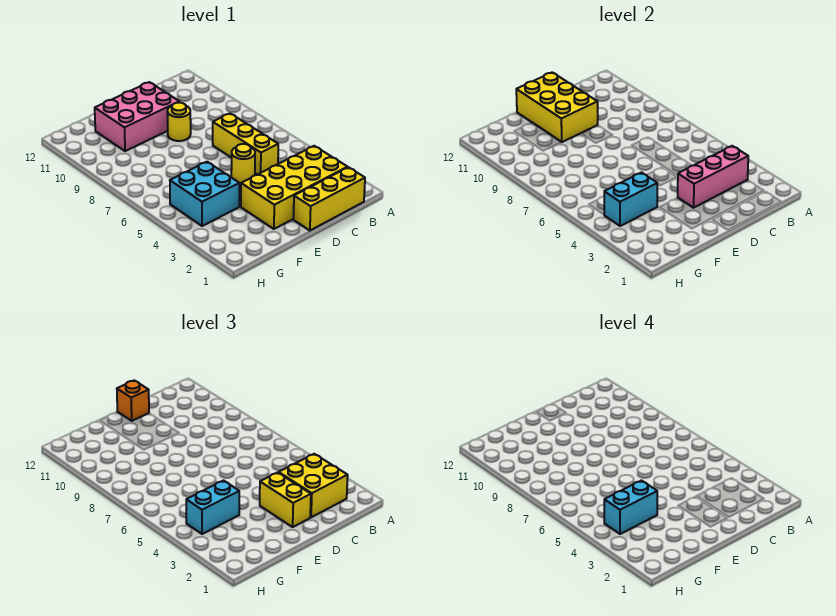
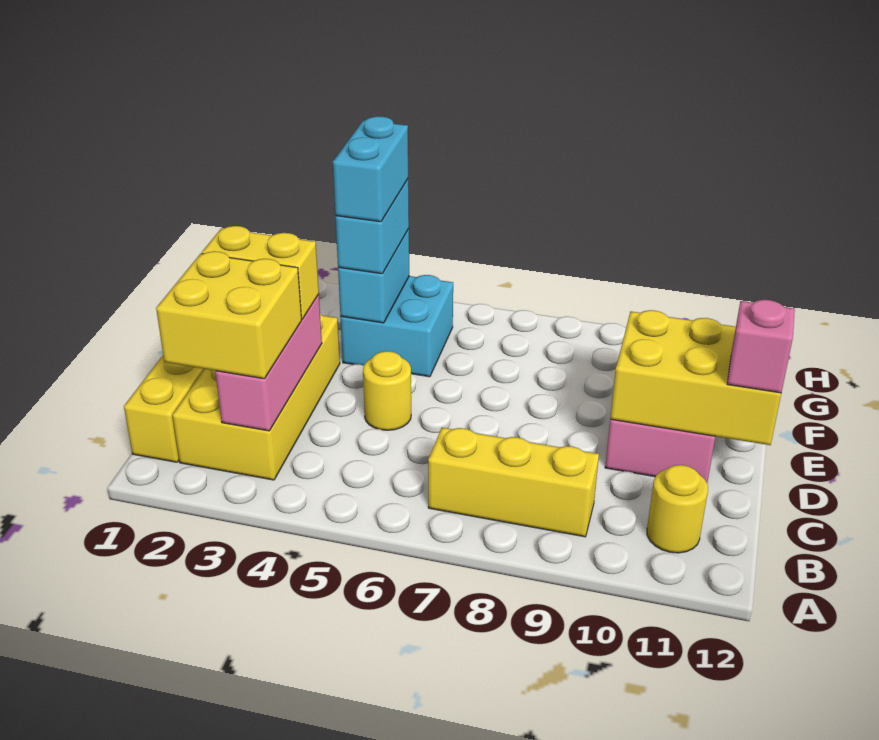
yellow 1x3 brick [213,113,278,175] -> yellow 1x3 brick moved to [428,428,599,537]
yellow 1x1 round brick [167,103,191,141] -> yellow 1x1 round brick moved to [647,465,708,553]
orange 1x1 brick [117,380,149,421] -> pink 1x1 brick [727,300,795,393]

